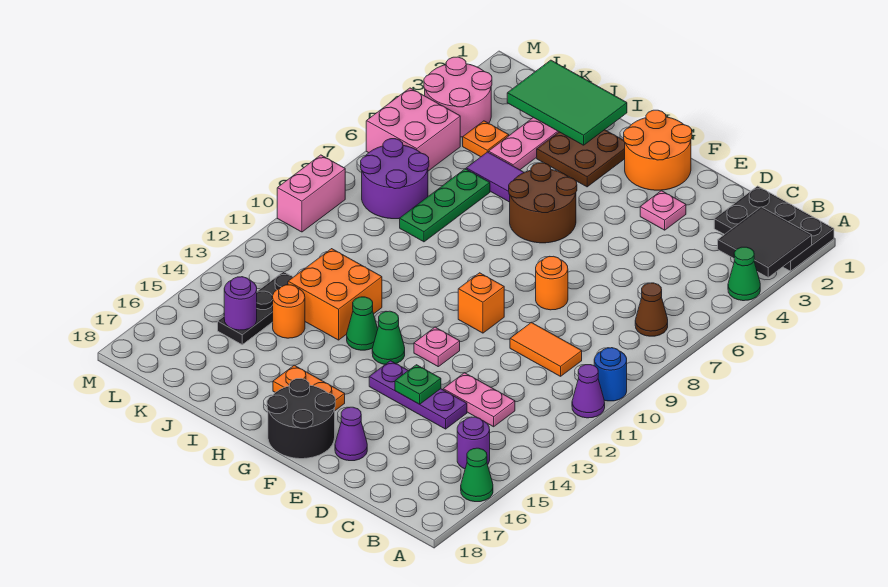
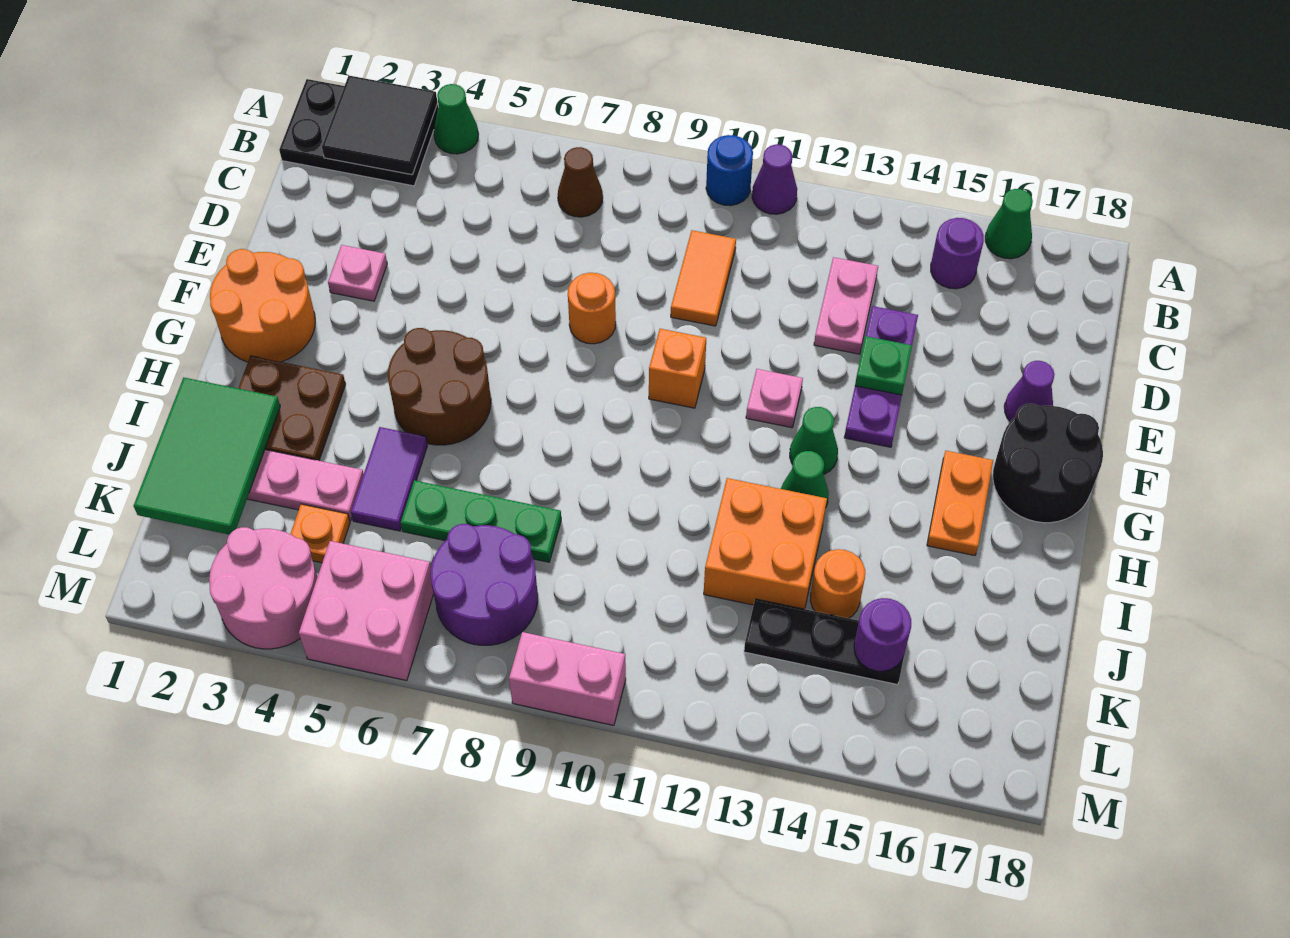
black 2x3 plate [714,186,834,271] -> black 2x3 plate turned to [279,79,438,186]

